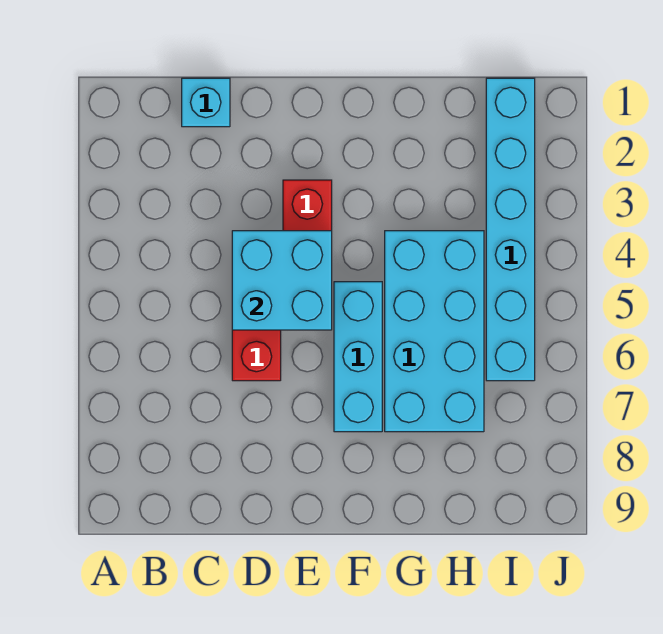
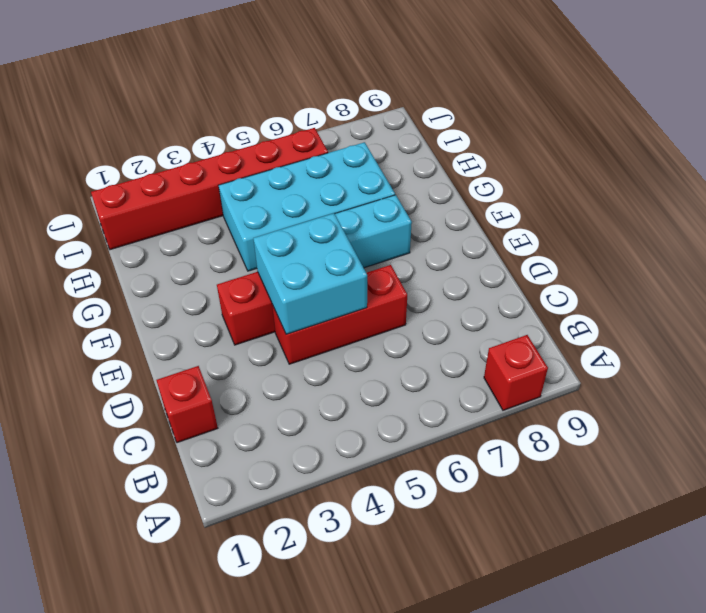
none -> red 1x1 brick [484,335,548,410]
cyan 1x1 brick [182,78,230,127] -> red 1x1 brick [156,366,218,443]
cyan 1x6 brick [486,78,535,381] -> red 1x6 brick [91,128,328,250]

